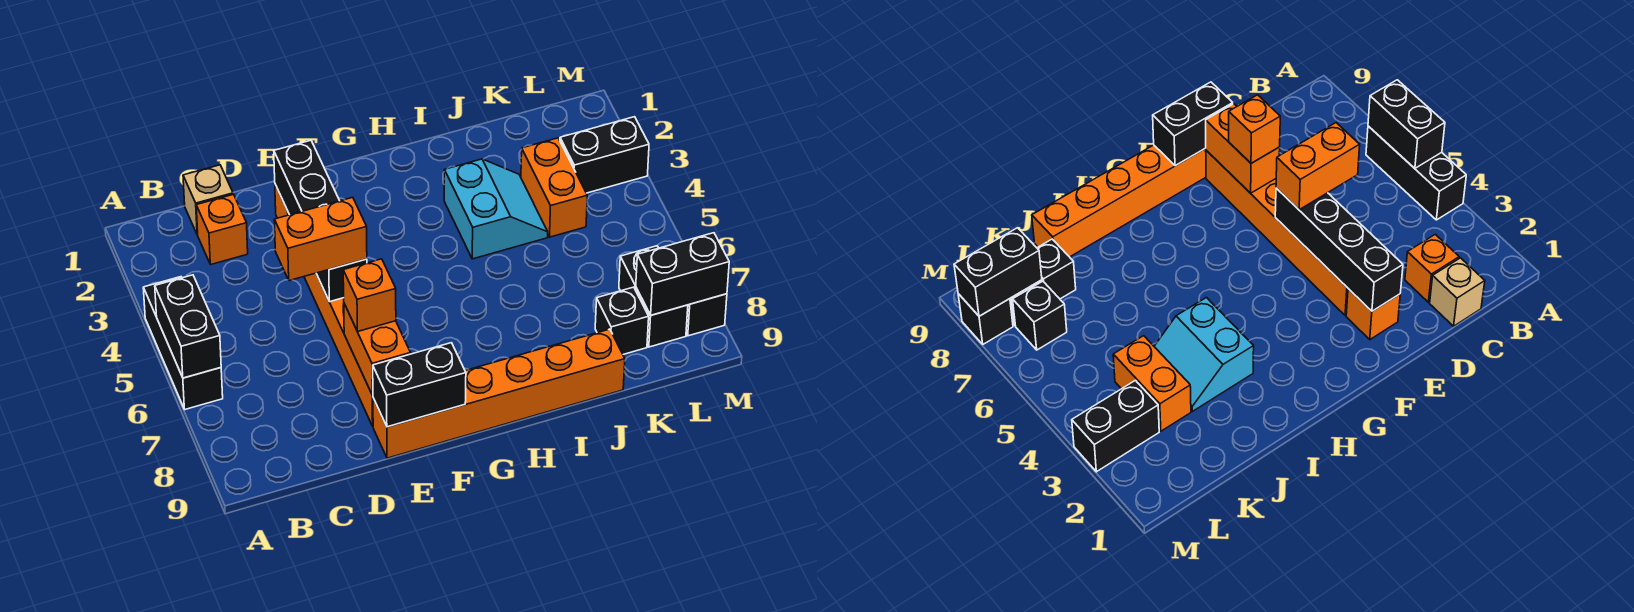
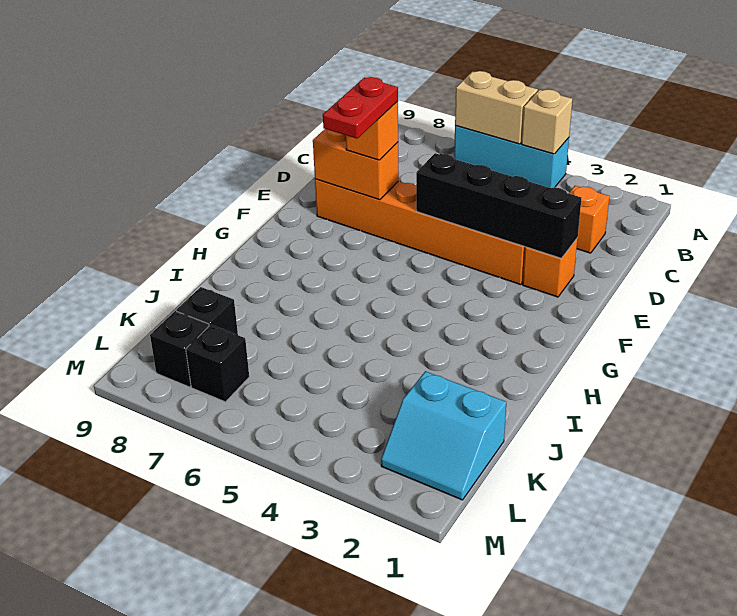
black 1x3 brick [143,277,223,409] -> cyan 1x3 brick [454,126,569,188]
black 1x2 brick [155,275,221,378] -> tan 1x2 brick [455,71,538,144]
tan 1x1 brick [183,165,233,235] -> tan 1x1 brick moved to [522,89,572,154]
orange 1x2 brick [274,197,367,281] -> none
none -> red 1x2 plate [323,77,398,138]
orange 1x6 brick [373,329,625,458] -> none
black 1x2 brick [373,343,466,427] -> none
cyan 2x2 slope [444,159,548,259] -> cyan 2x2 slope moved to [381,371,506,500]
orange 1x2 brick [521,138,587,237] -> none
black 1x2 brick [560,117,649,193] -> none
black 1x2 brick [636,233,729,315] -> none
black 1x1 brick [686,294,727,336] -> none

